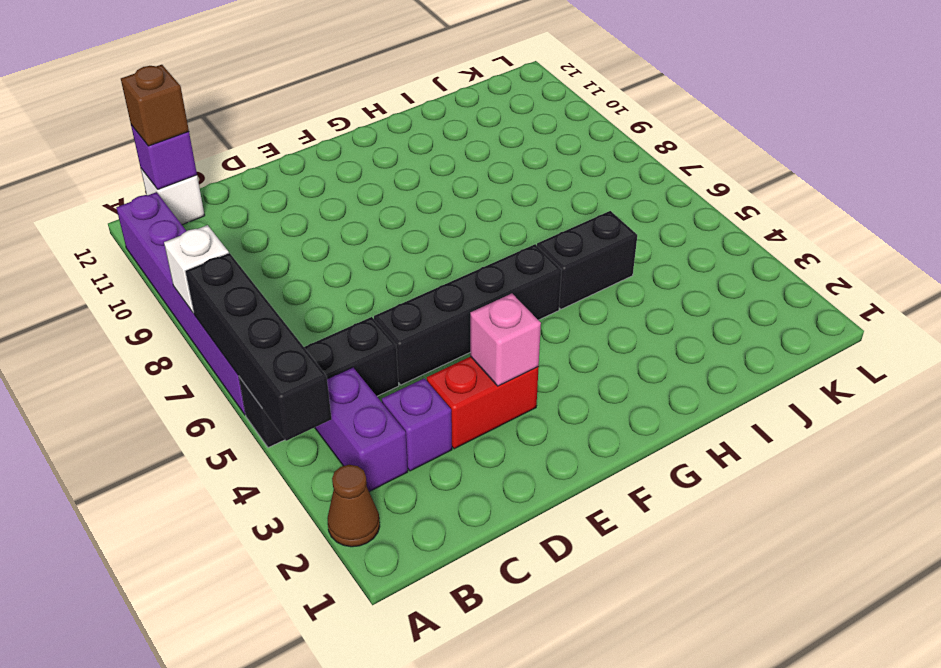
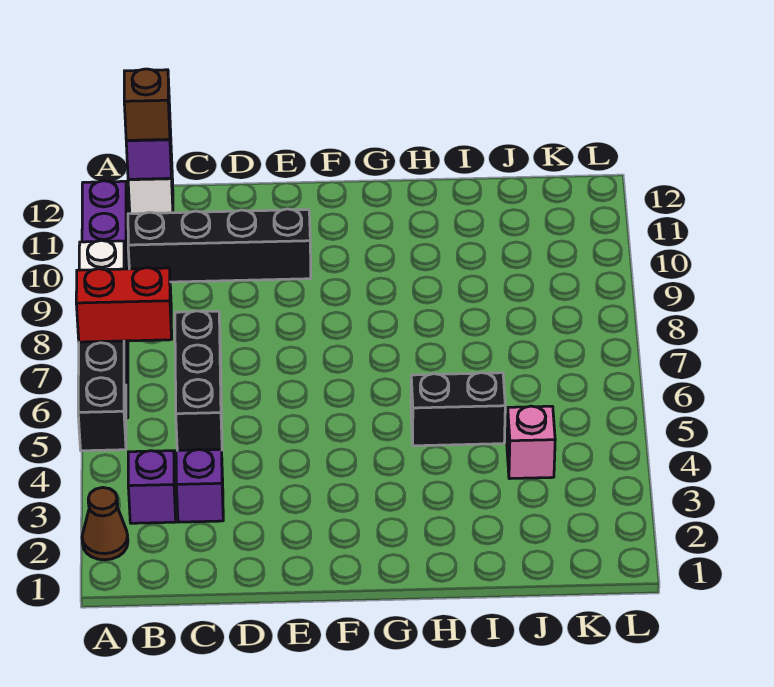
black 1x3 brick [239,317,399,448] -> black 1x3 brick turned to [175,311,222,451]
purple 1x2 brick [315,367,408,492] -> purple 1x1 brick [128,451,176,523]
red 1x2 brick [427,356,539,449] -> red 1x2 brick moved to [76,268,172,342]
black 1x4 brick [374,244,562,385] -> black 1x4 brick moved to [128,209,311,282]
pink 1x1 brick [470,294,541,386] -> pink 1x1 brick moved to [507,406,555,479]

